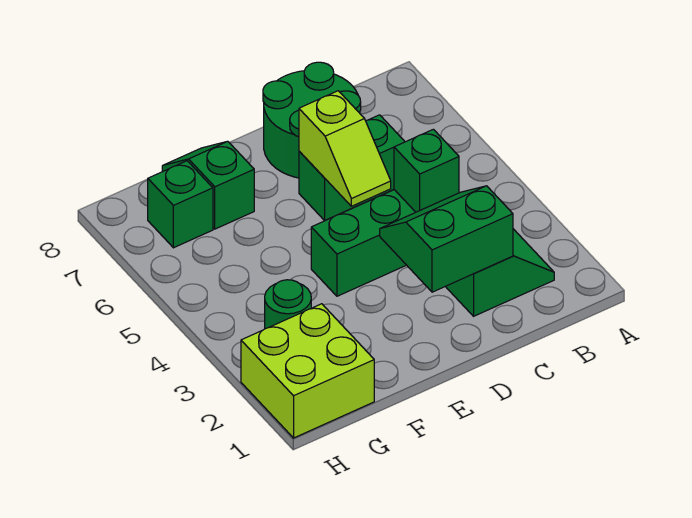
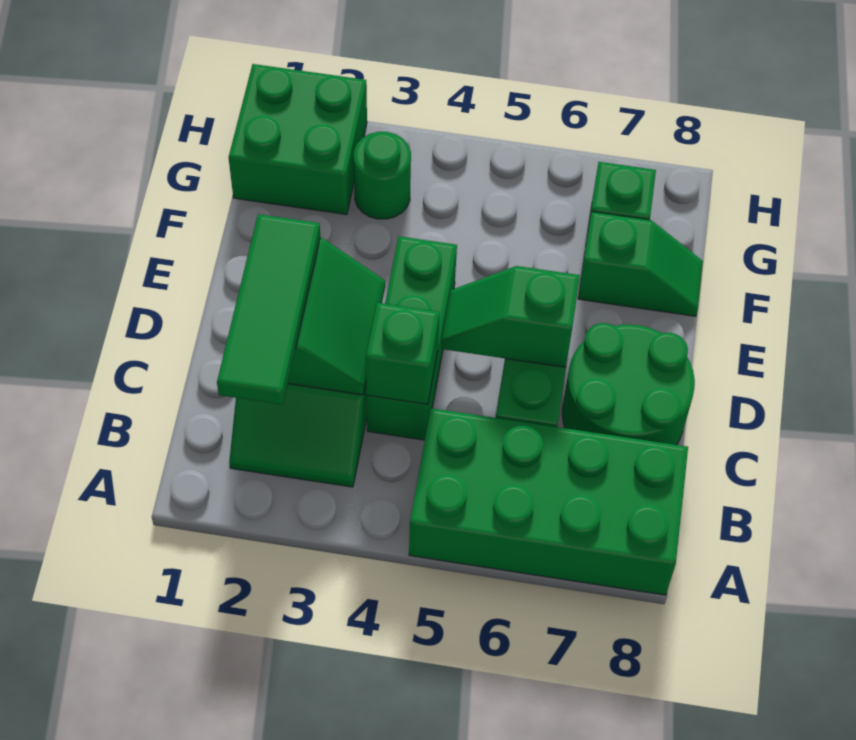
none -> green 2x4 brick [409,408,688,595]
none -> green 1x3 tile [217,214,320,405]
lime 1x2 slope [299,91,391,206] -> green 1x2 slope [441,266,580,367]
lime 2x2 brick [241,304,374,438] -> green 2x2 brick [229,64,367,215]

